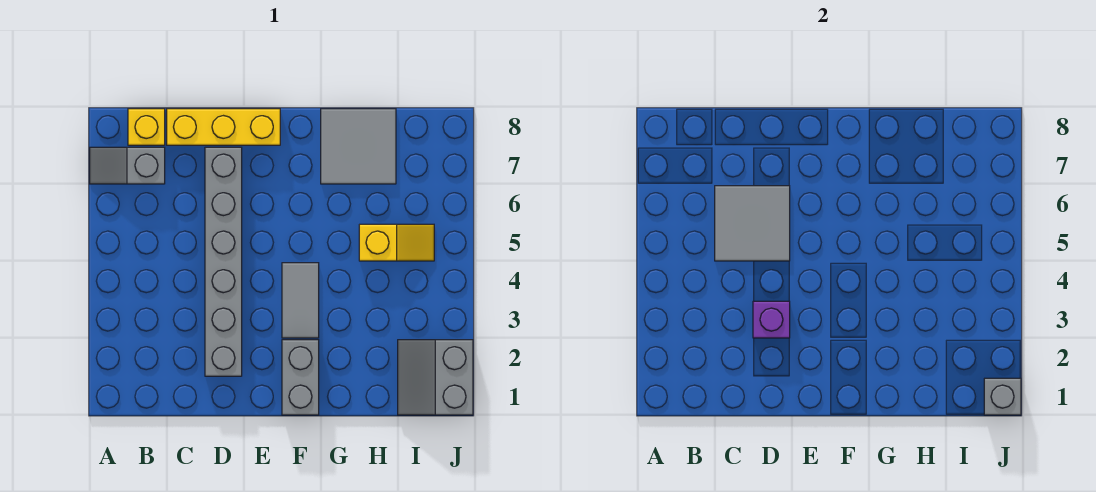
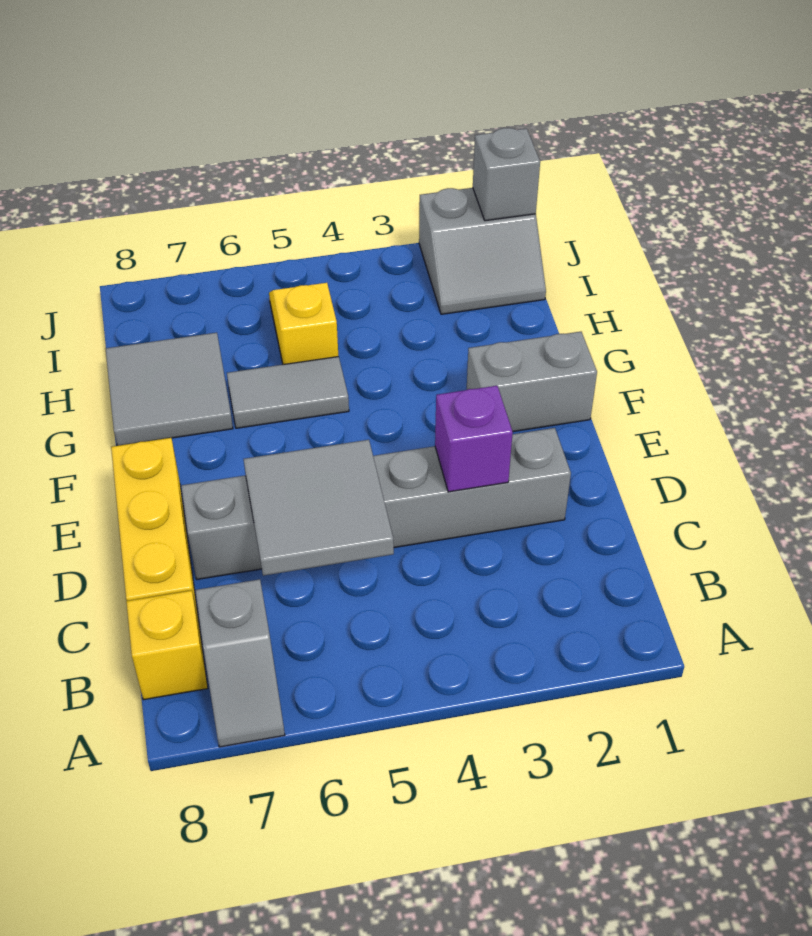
grey 1x2 tile [282,263,319,338] -> grey 1x2 tile moved to [227,356,349,428]

